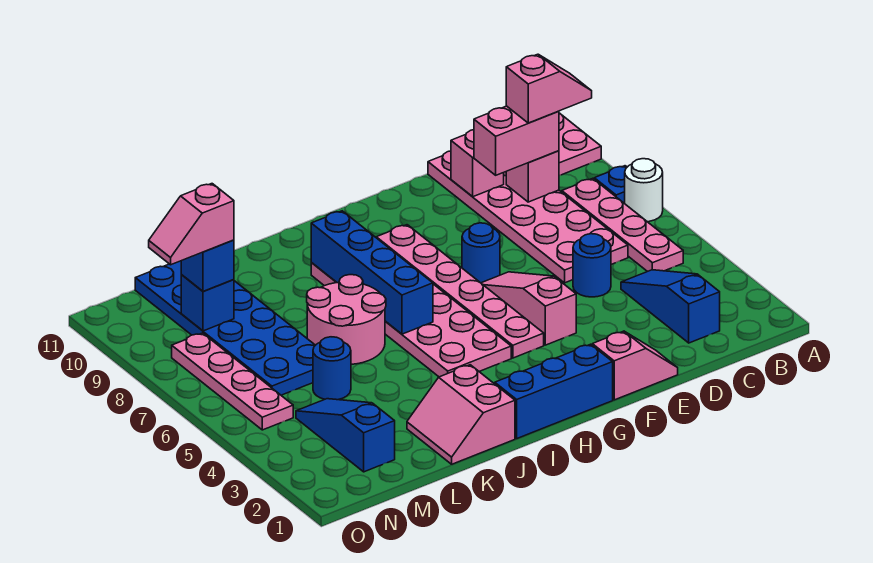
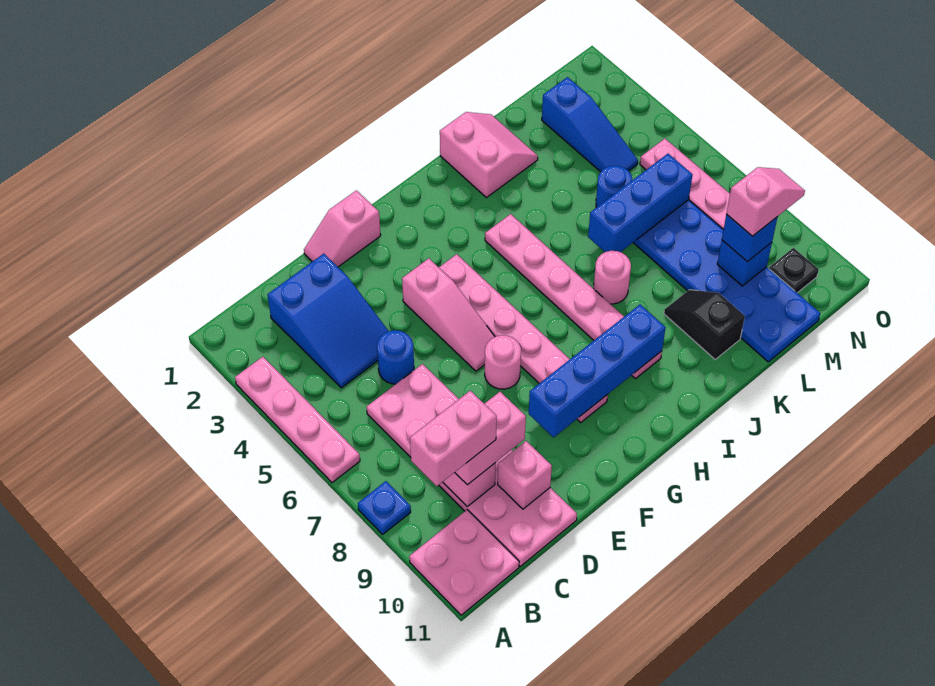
white 1x1 round brick [625,159,663,222] -> none
pink 1x4 plate [562,178,683,272] -> pink 1x4 plate moved to [235,357,360,483]
pink 1x2 slope [506,54,592,123] -> pink 1x2 brick [410,391,497,486]
blue 1x3 slope [621,270,720,343] -> blue 2x3 slope [268,254,388,388]
blue 1x1 round brick [462,223,500,283] -> pink 1x1 round brick [485,335,521,389]
blue 1x3 brick [495,344,613,438] -> blue 1x3 brick moved to [588,154,692,252]
pink 2x6 plate [311,263,511,377] -> pink 1x6 plate [485,214,662,379]
blue 1x4 brick [311,211,433,334] -> blue 1x4 brick turned to [529,304,666,437]
pink 2x2 round brick [307,275,386,364] -> pink 1x1 round brick [594,251,631,304]
none -> black 1x2 slope [664,290,745,359]
none -> black 1x1 plate [769,248,819,293]

